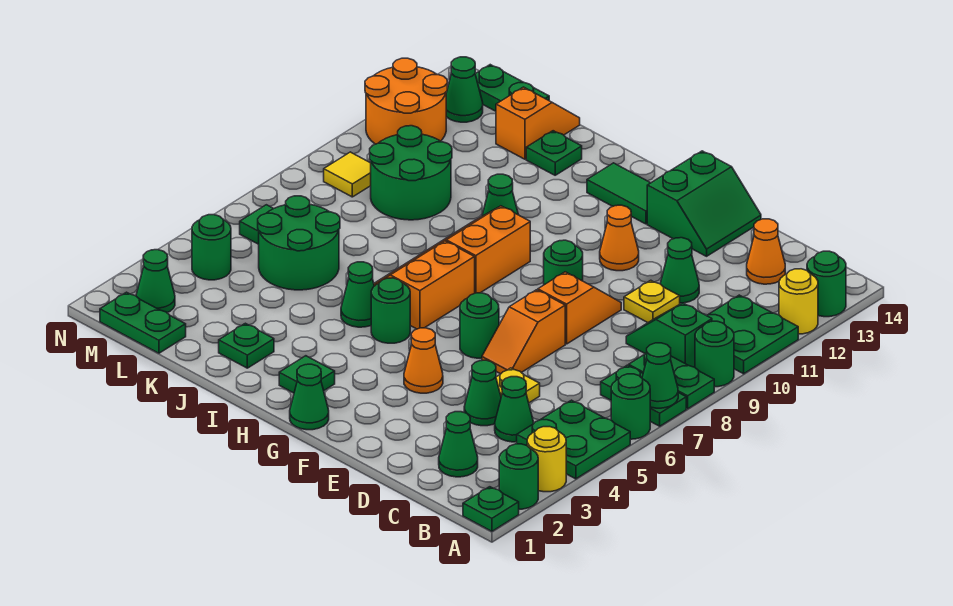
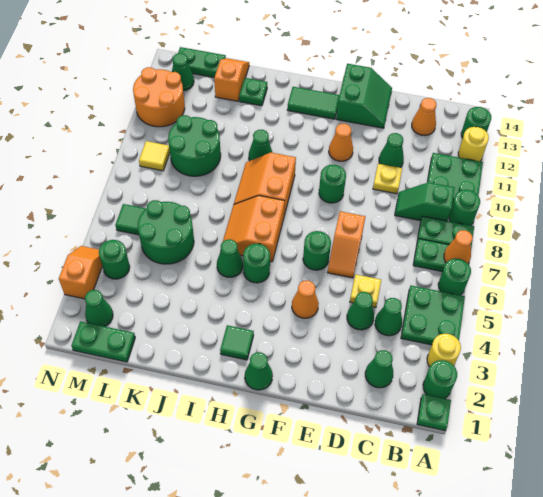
green 1x1 cone [642,343,678,408] -> orange 1x1 cone [444,230,473,263]
orange 1x2 slope [538,272,621,344] -> orange 1x2 slope moved to [59,246,102,299]
green 1x1 plate [219,323,274,368] -> none

